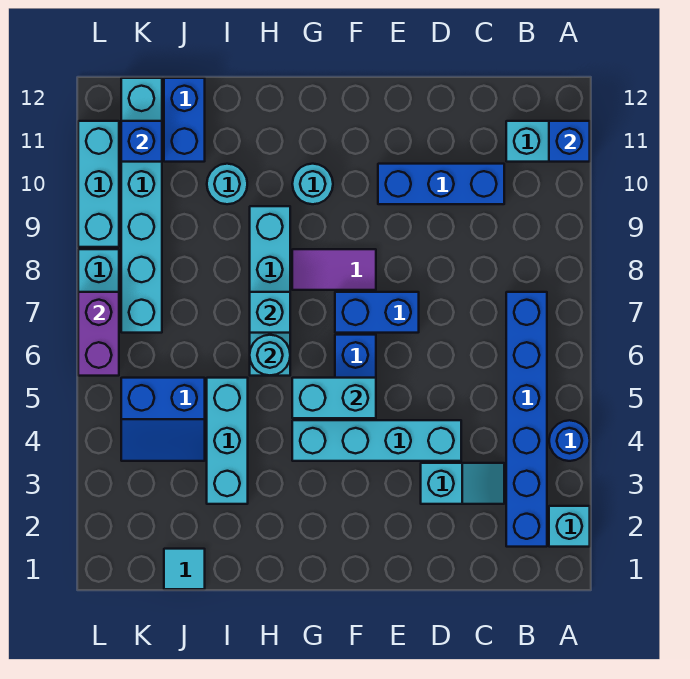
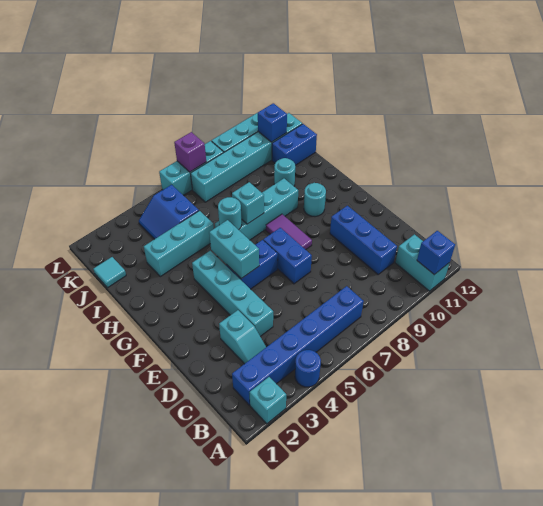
purple 1x2 brick [78,292,119,376] -> purple 1x1 brick [174,132,206,172]

